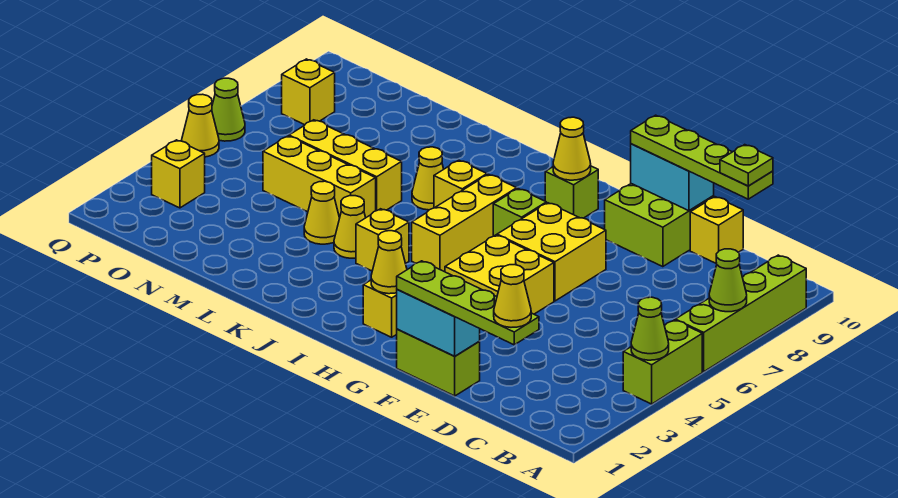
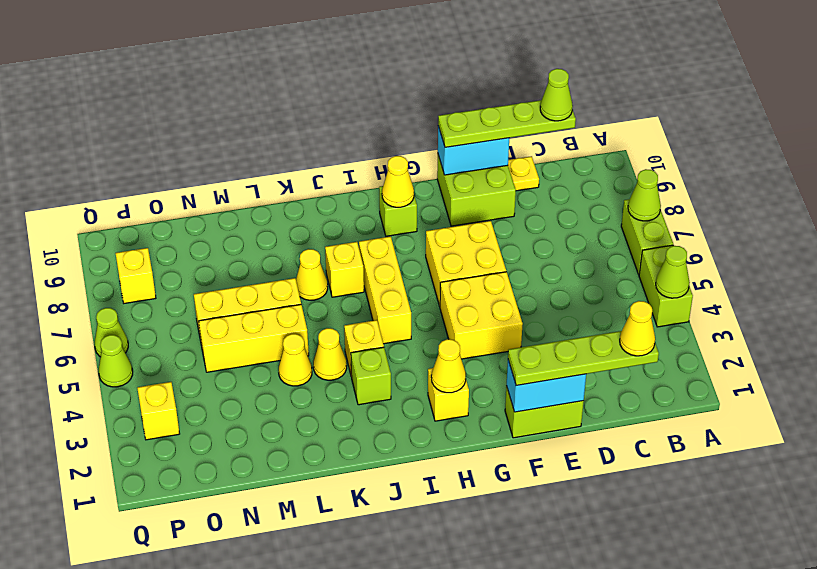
lime 1x4 brick [675,255,806,372] -> lime 1x2 brick [621,199,673,274]
lime 1x1 plate [720,145,773,186] -> lime 1x1 cone [540,69,573,121]
yellow 1x1 brick [690,197,743,264] -> yellow 1x1 plate [508,156,539,191]
lime 1x1 brick [493,189,546,236] -> lime 1x1 brick moved to [351,347,391,405]
yellow 1x1 cone [182,94,219,157] -> lime 1x1 cone [99,335,133,387]

